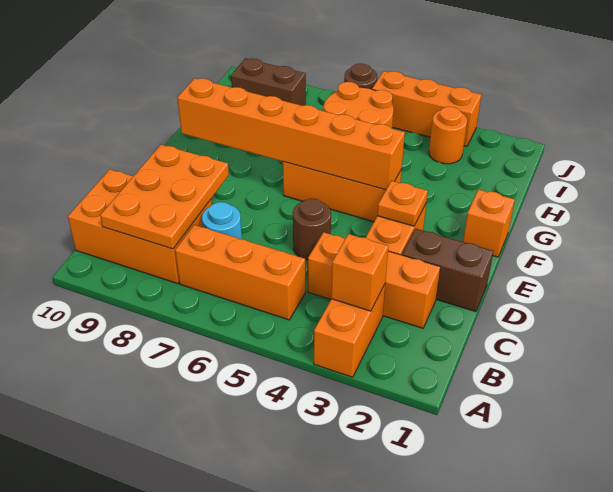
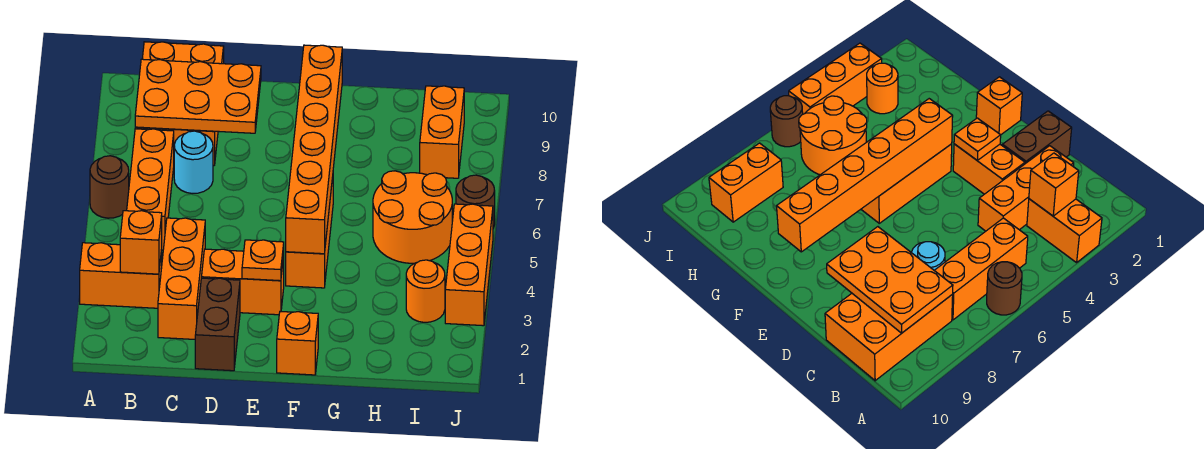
brown 1x1 round brick [293,199,331,260] -> brown 1x1 round brick moved to [90,156,129,218]
brown 1x2 brick [231,58,306,106] -> orange 1x2 brick [420,86,464,178]

